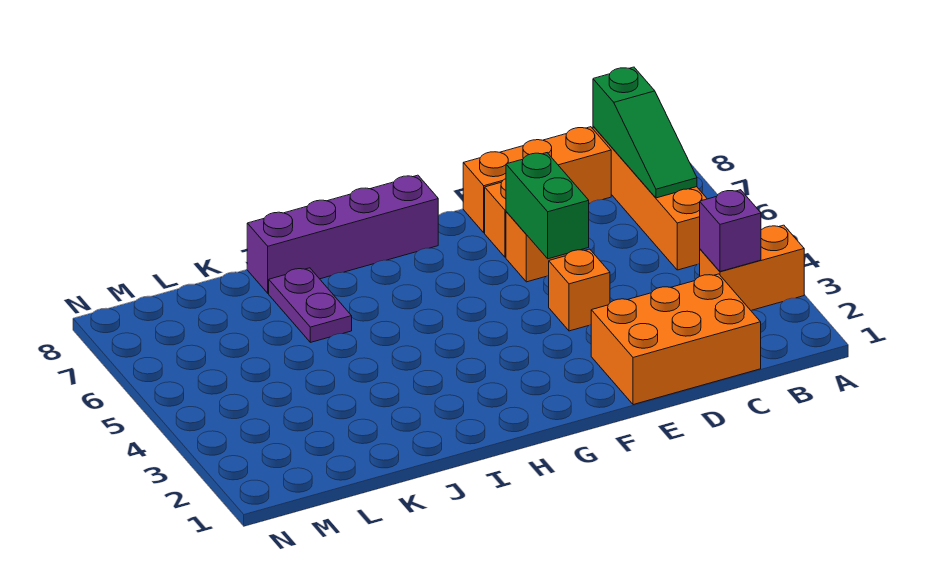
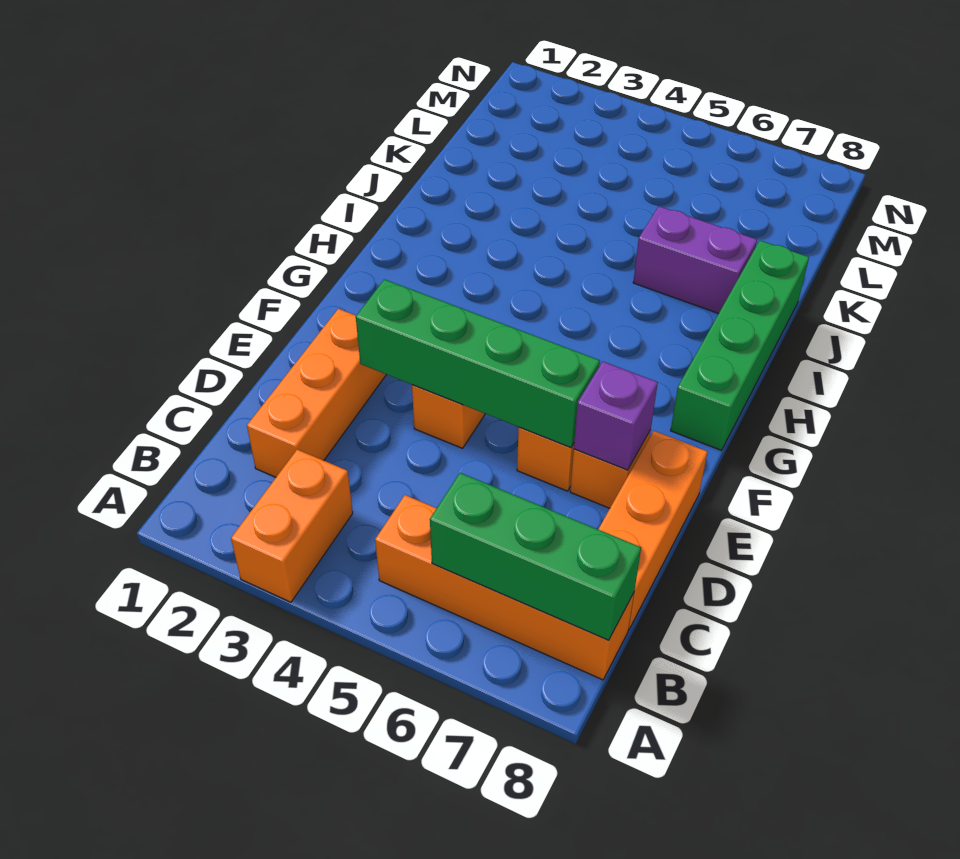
purple 1x1 brick [700,190,761,272] -> purple 1x1 brick moved to [574,362,658,470]
green 1x3 slope [593,67,697,198] -> green 1x3 brick [430,473,641,640]
orange 2x3 brick [591,274,761,405] -> orange 1x3 brick [247,309,386,477]
green 1x2 brick [506,153,589,259] -> green 1x4 brick [356,279,600,448]
purple 1x4 brick [247,175,438,293] -> green 1x4 brick [671,240,809,450]
purple 1x2 plate [269,268,352,342] -> purple 1x2 brick [633,206,757,314]

